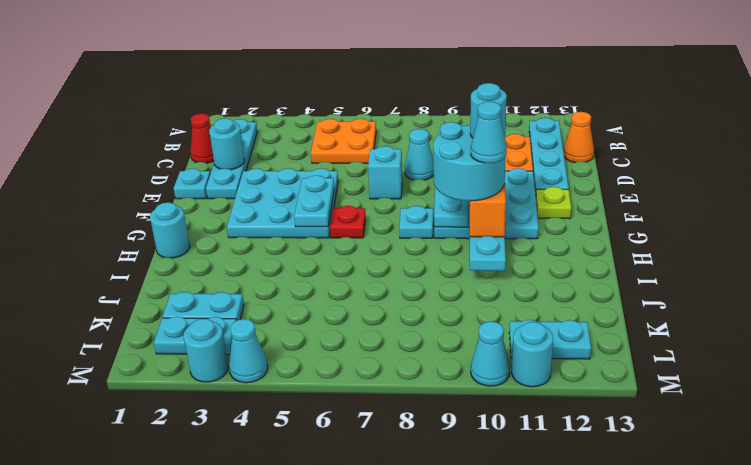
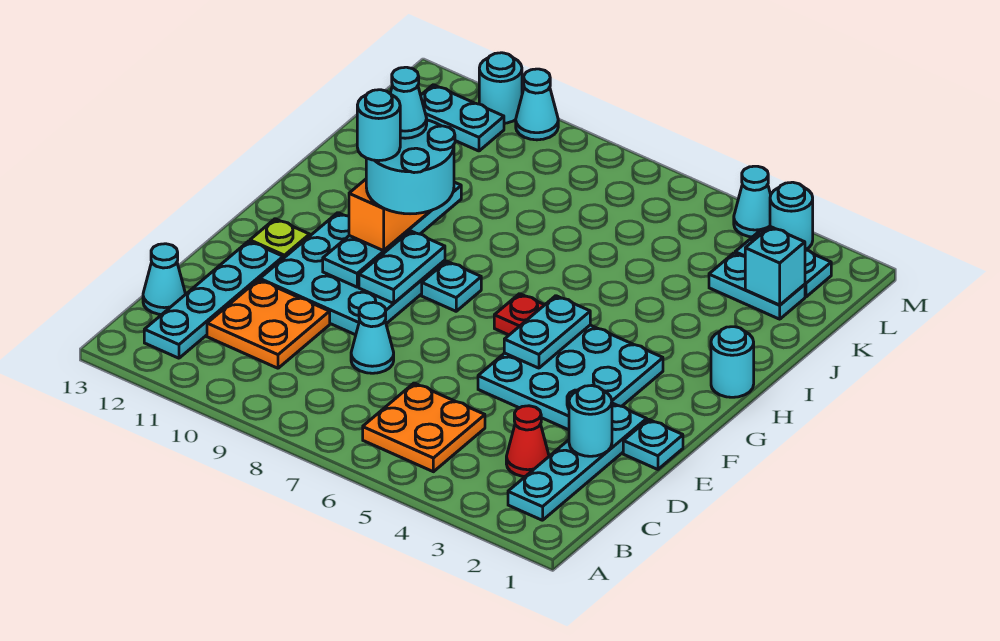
red 1x1 cone [190,114,214,163] -> red 1x1 cone moved to [506,406,549,476]
orange 1x1 cone [564,112,594,162] -> cyan 1x1 cone [143,244,185,314]
cyan 1x1 brick [368,146,402,199] -> cyan 1x1 brick moved to [745,227,805,305]

